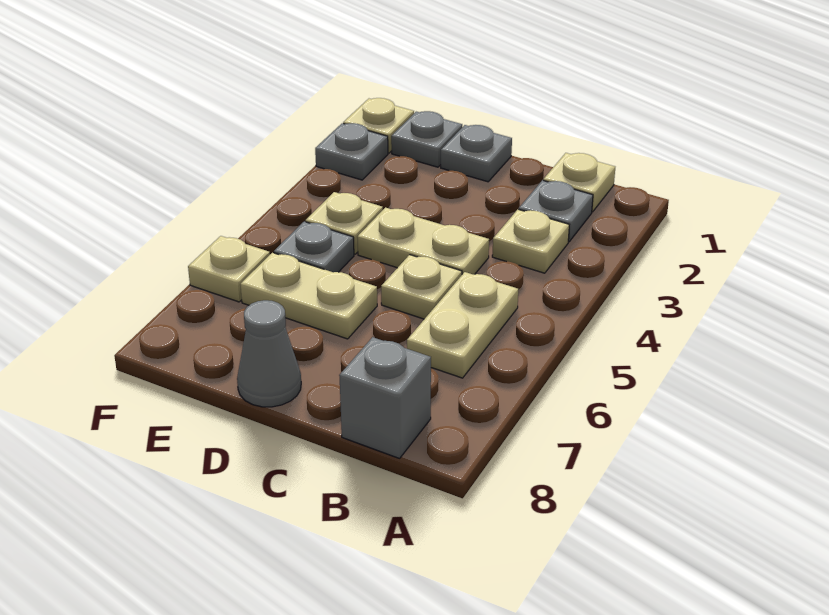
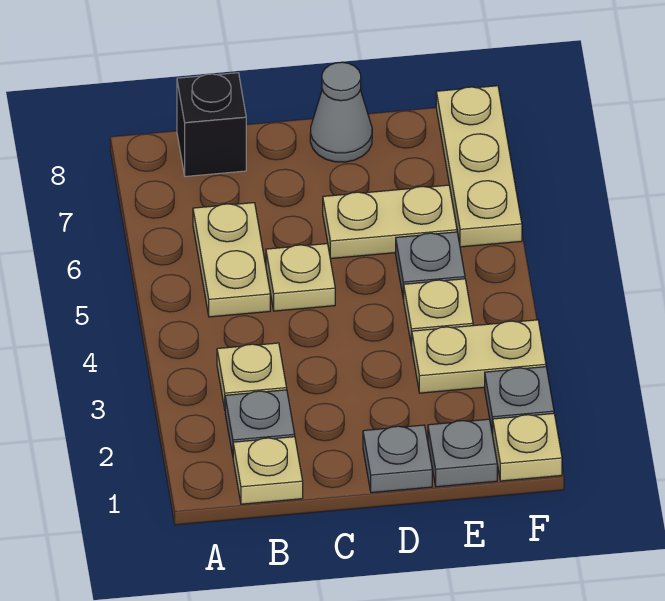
grey 1x1 brick [339,337,431,458] -> black 1x1 brick [177,73,246,176]
tan 1x2 plate [357,207,489,275] -> tan 1x2 plate moved to [412,320,546,393]
tan 1x1 plate [188,236,270,302] -> tan 1x3 plate [436,86,522,247]

